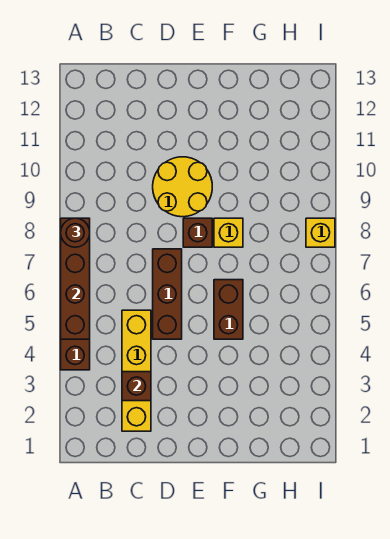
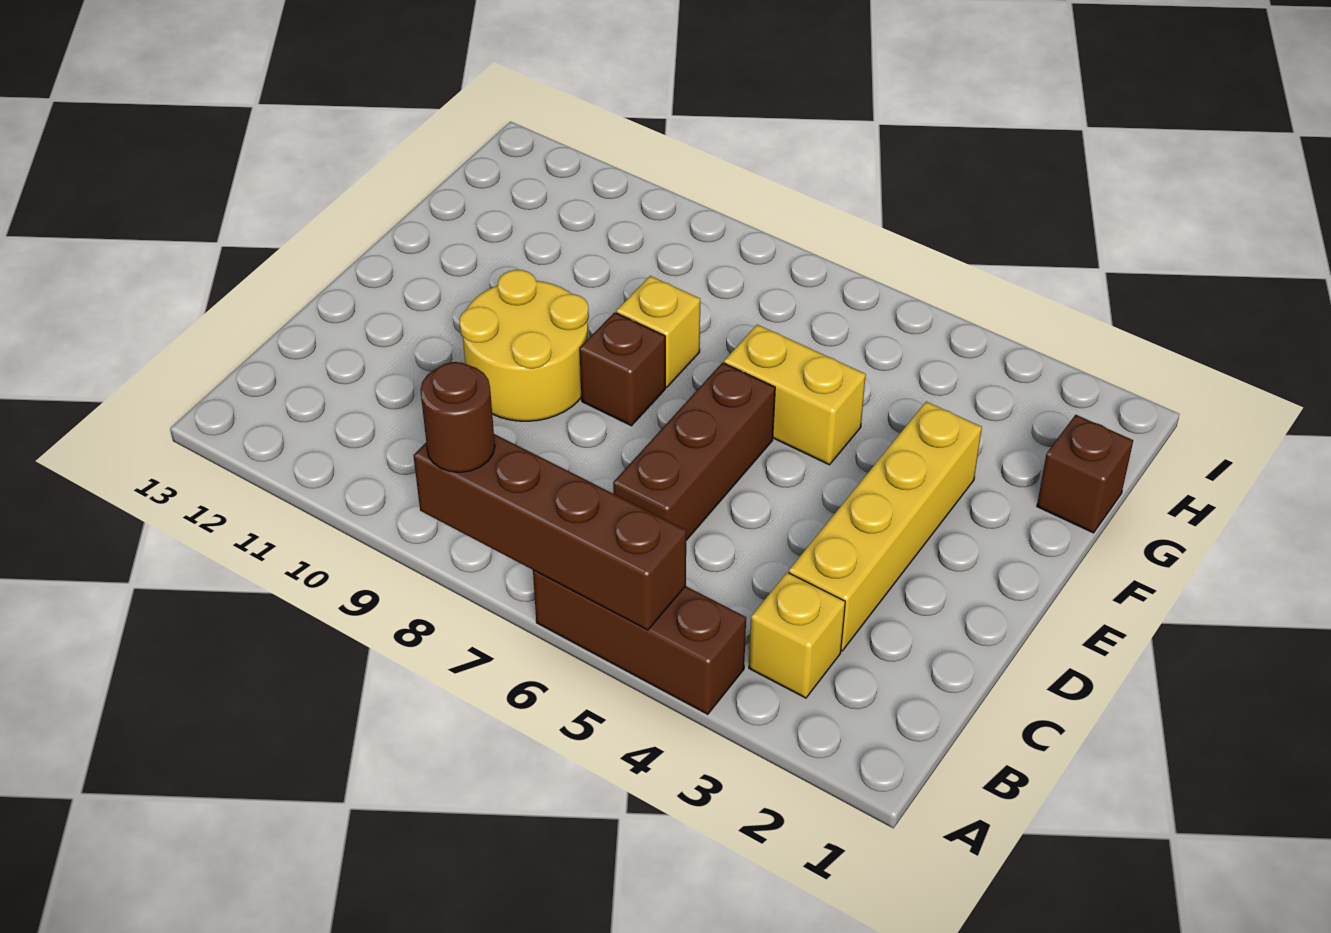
yellow 1x4 brick [122,310,151,431] -> yellow 1x4 brick turned to [789,402,982,651]
brown 1x1 brick [122,372,151,401] -> brown 1x1 brick moved to [1037,415,1133,533]
brown 1x3 brick [153,249,182,339] -> brown 1x3 brick turned to [613,363,775,540]
brown 1x2 brick [214,280,243,339] -> yellow 1x2 brick [724,325,866,465]
yellow 1x1 brick [306,218,335,247] -> yellow 1x1 brick moved to [749,572,845,698]

